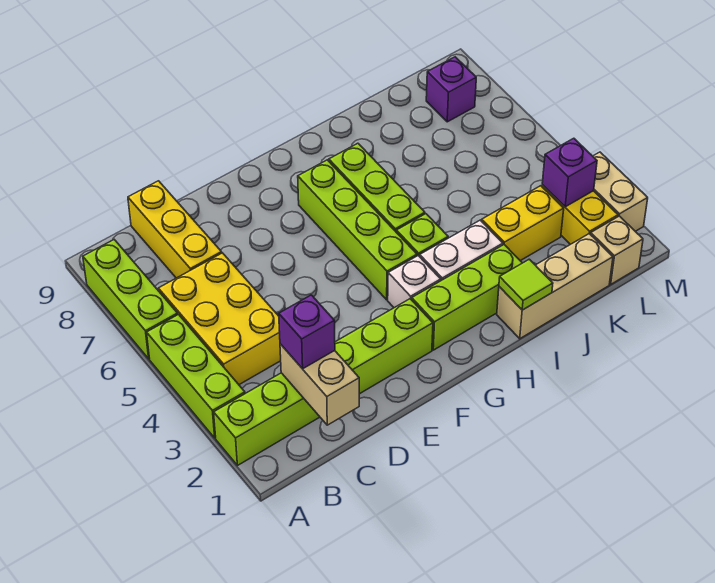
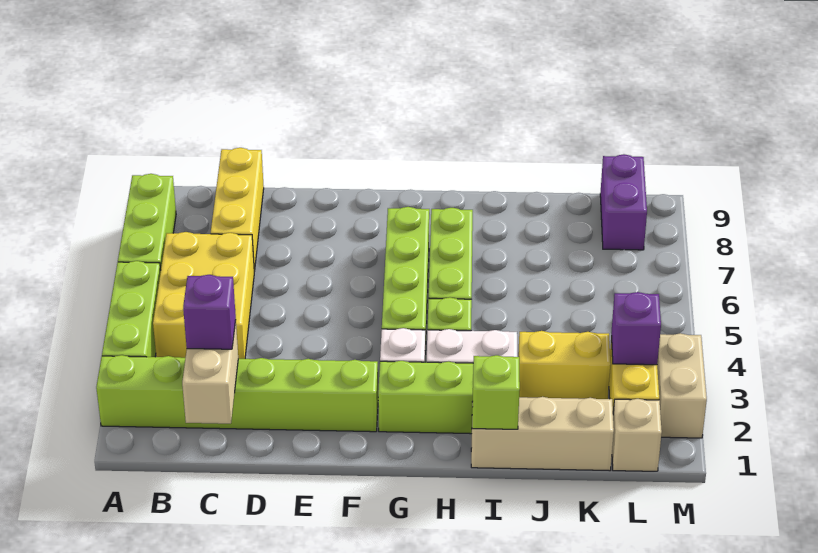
lime 1x1 tile [499,259,553,310] -> lime 1x1 brick [472,355,520,429]
purple 1x1 brick [426,57,476,122] -> purple 1x2 brick [600,154,647,250]

